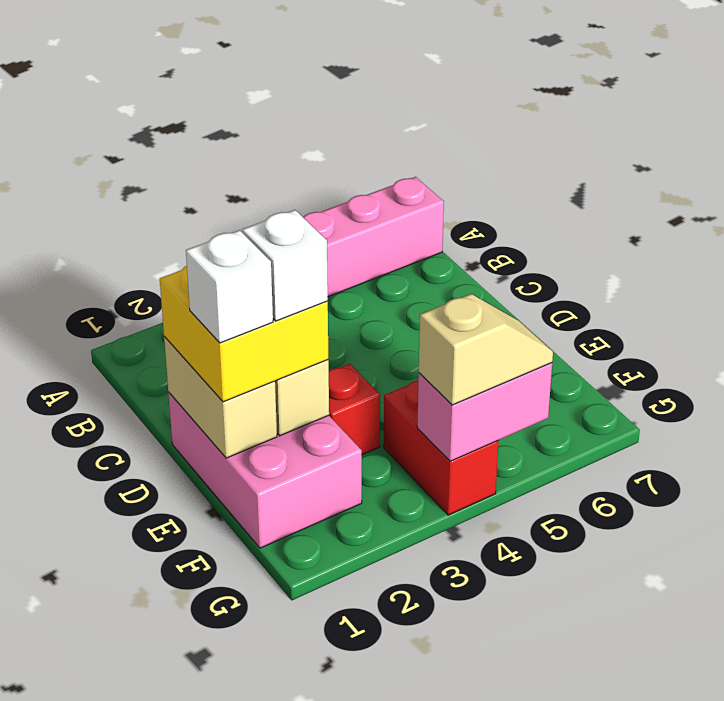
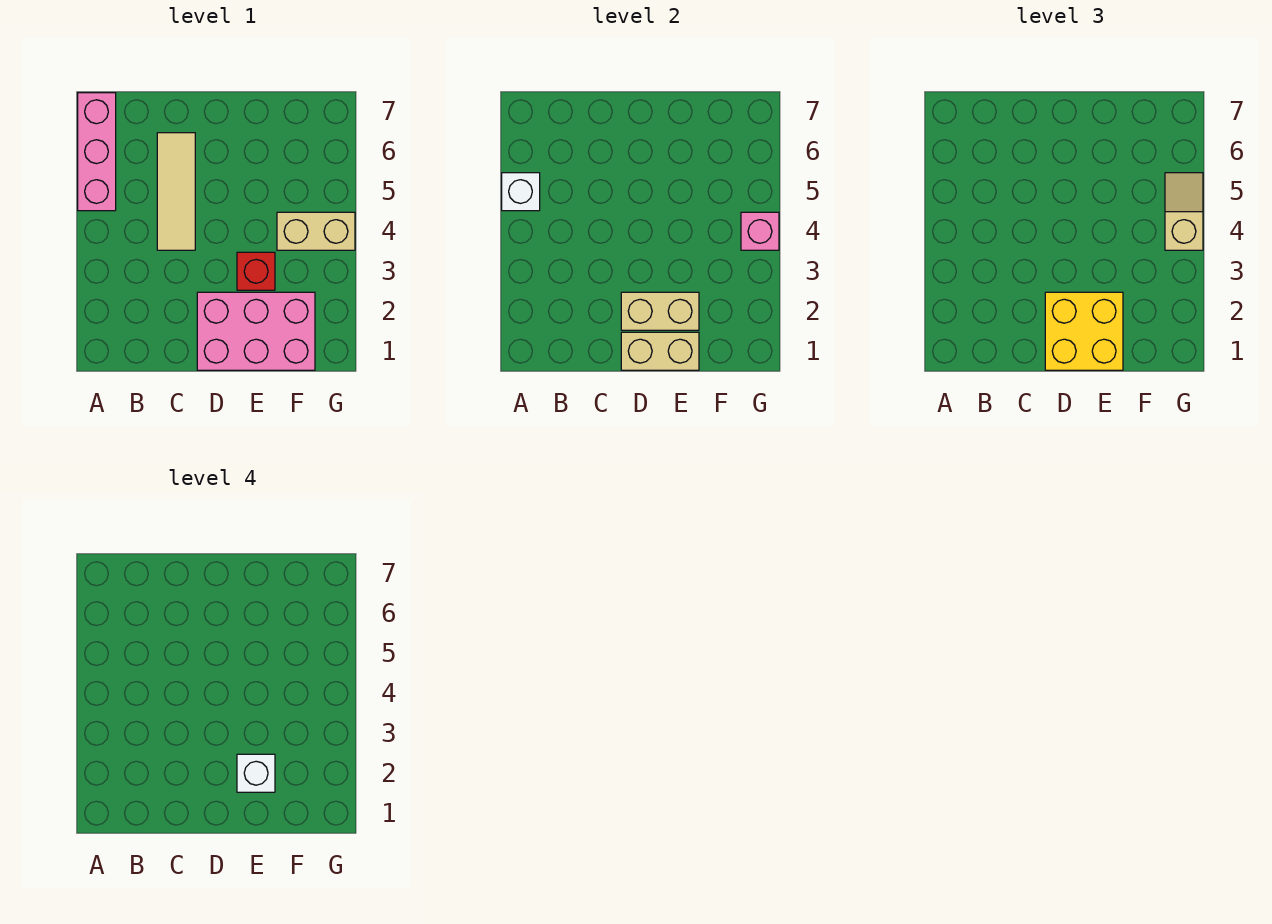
none -> tan 1x3 tile [157,133,195,250]
white 1x1 brick [186,230,273,343] -> white 1x1 brick moved to [502,173,540,211]
red 1x2 brick [384,380,498,515] -> tan 1x2 brick [277,212,355,250]
pink 1x2 brick [417,363,552,461] -> pink 1x1 brick [741,212,779,250]

